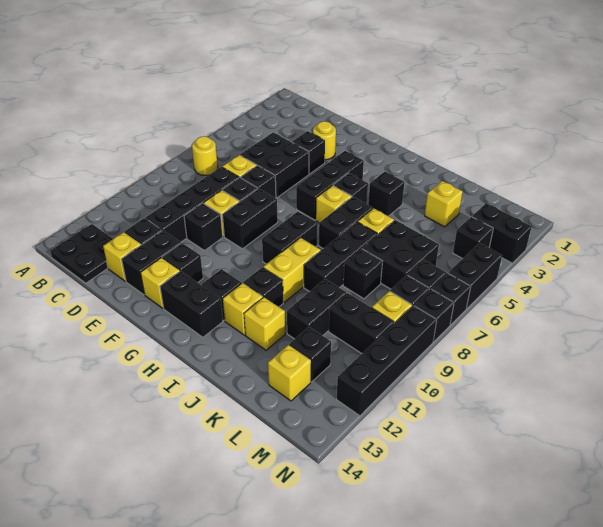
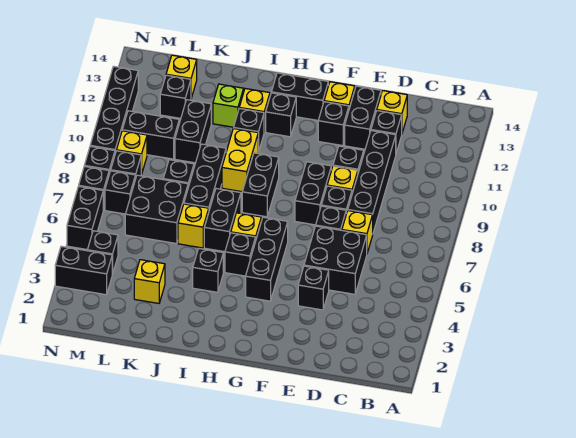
yellow 1x1 round brick [192,136,218,175] -> none
black 2x2 plate [50,224,113,283] -> none
yellow 1x1 round brick [313,121,336,160] -> none
yellow 1x1 brick [244,297,285,350] -> lime 1x1 brick [213,84,244,127]

